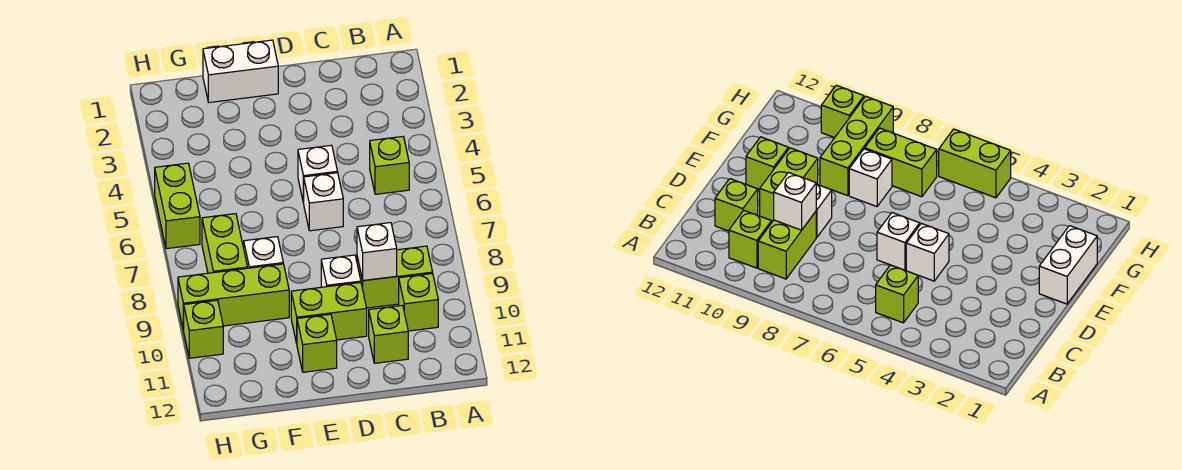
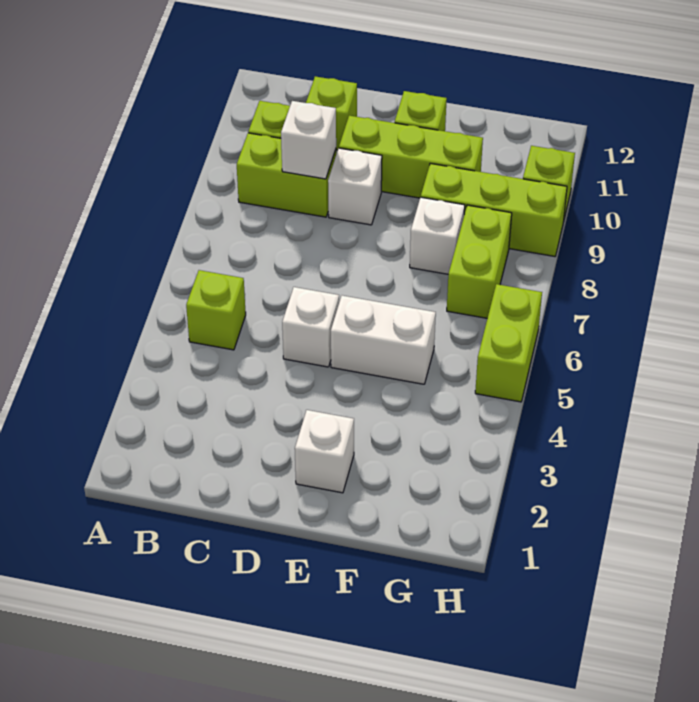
white 1x1 brick [304,173,343,231] -> white 1x1 brick moved to [295,410,354,493]
lime 1x2 brick [291,282,367,343] -> lime 1x3 brick [339,116,483,198]
white 1x2 brick [203,40,278,103] -> white 1x2 brick moved to [331,295,436,384]

